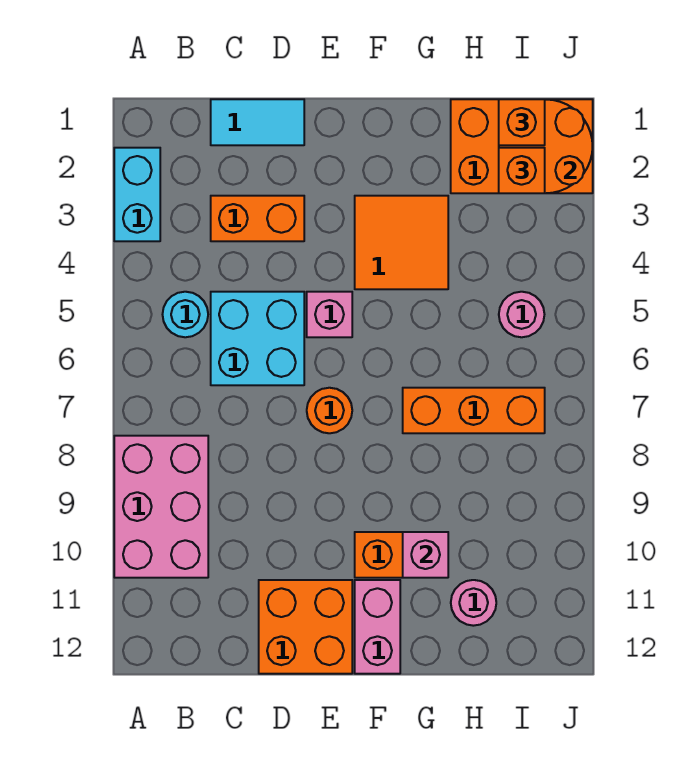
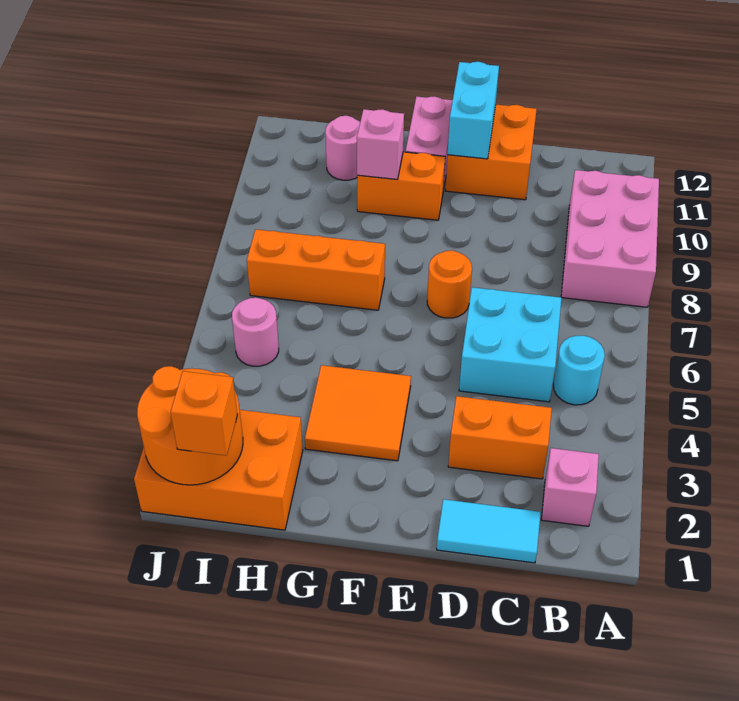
cyan 1x2 brick [114,148,160,241] -> cyan 1x2 brick moved to [448,62,499,159]
pink 1x1 brick [307,292,352,337] -> pink 1x1 brick moved to [542,448,599,526]
orange 1x1 brick [499,148,545,193] -> none

